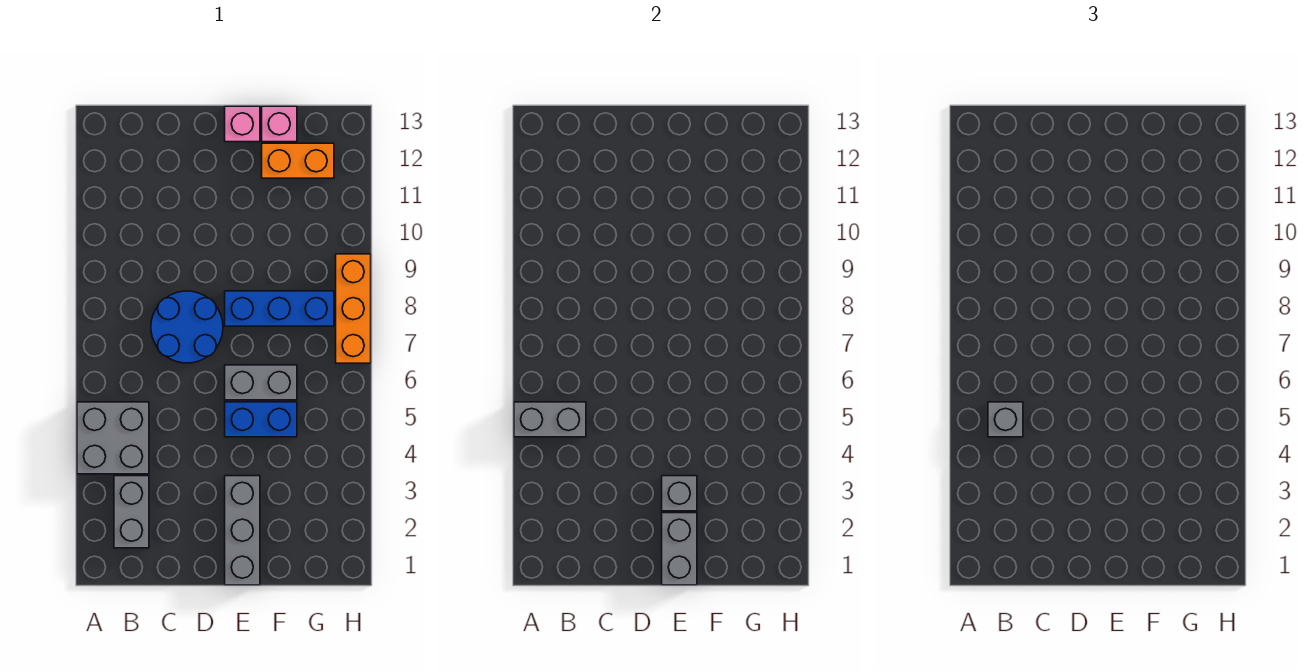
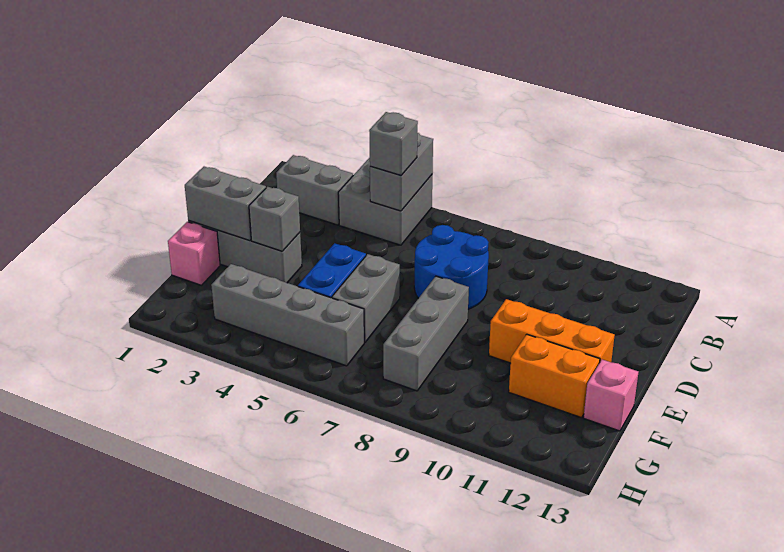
blue 1x3 brick [225,291,334,326] -> grey 1x3 brick [383,276,469,391]
pink 1x1 brick [225,106,260,142] -> pink 1x1 brick moved to [168,222,220,285]
orange 1x2 brick [262,143,334,178] -> orange 1x2 brick turned to [509,334,600,418]
none -> grey 1x4 brick [211,264,364,366]
orange 1x3 brick [336,254,371,363] -> orange 1x3 brick moved to [489,299,615,363]

